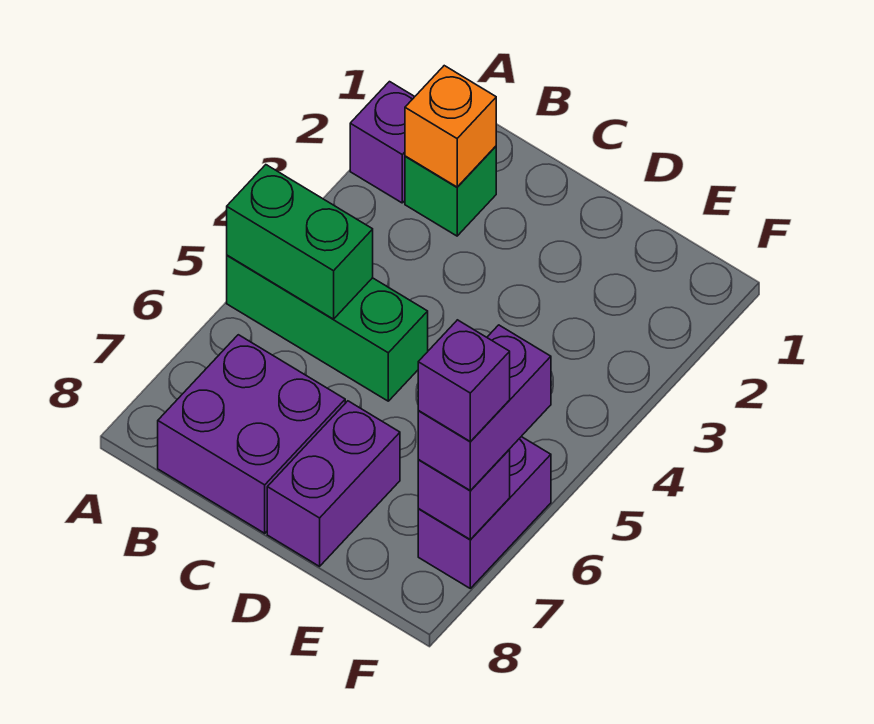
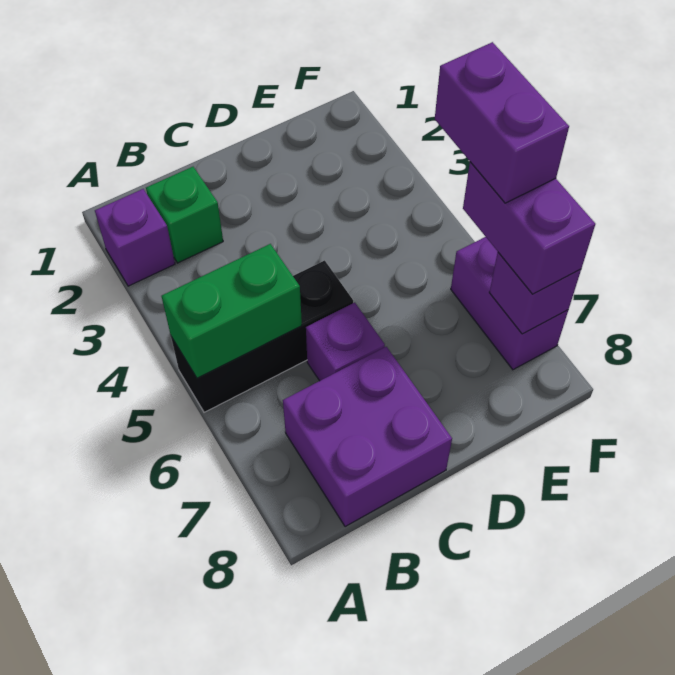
green 1x3 brick [227,255,428,401] -> black 1x3 brick [171,260,353,412]
orange 1x1 brick [405,66,496,187] -> none
purple 1x2 brick [267,401,400,566] -> purple 1x2 brick moved to [435,42,569,203]
purple 1x1 brick [418,320,510,442] -> purple 1x1 brick moved to [306,303,385,381]

